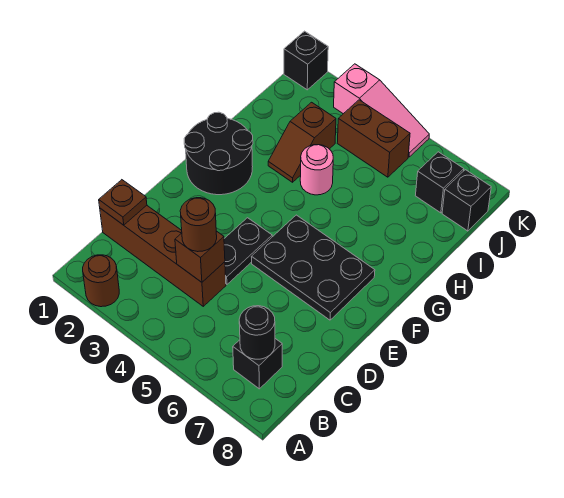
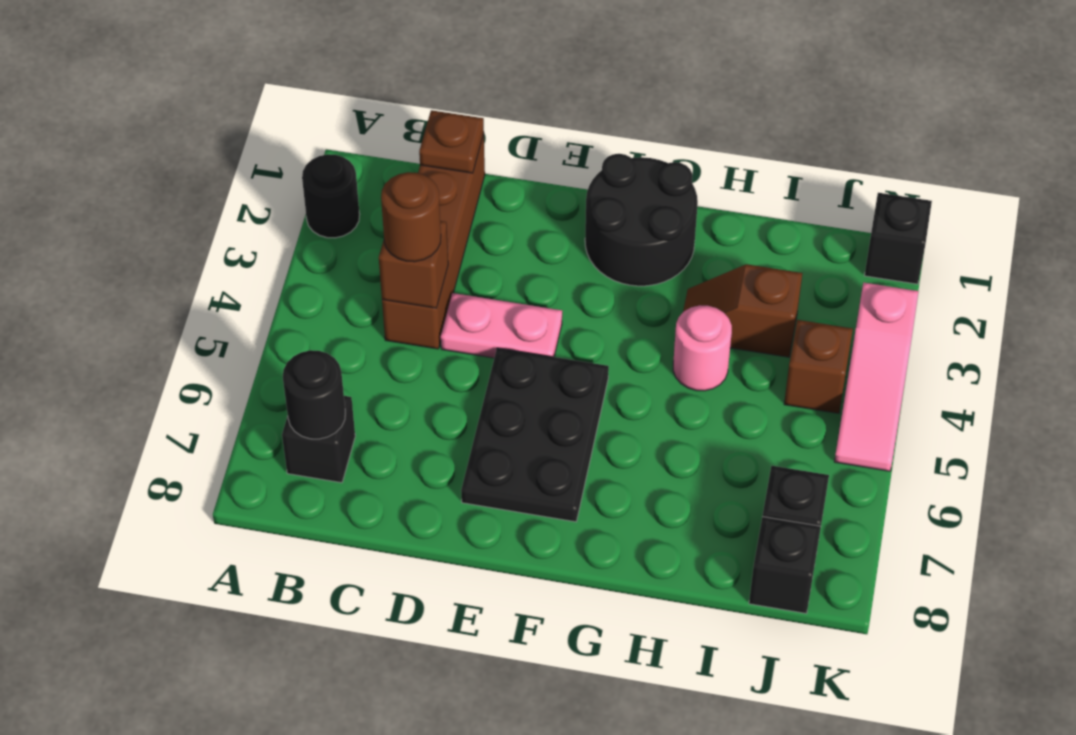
brown 1x1 round brick [83,255,119,307] -> black 1x1 round brick [302,154,360,238]
black 1x2 plate [224,218,272,284] -> pink 1x2 plate [441,293,562,358]
brown 1x2 brick [337,100,410,177] -> brown 1x1 brick [784,320,853,413]

